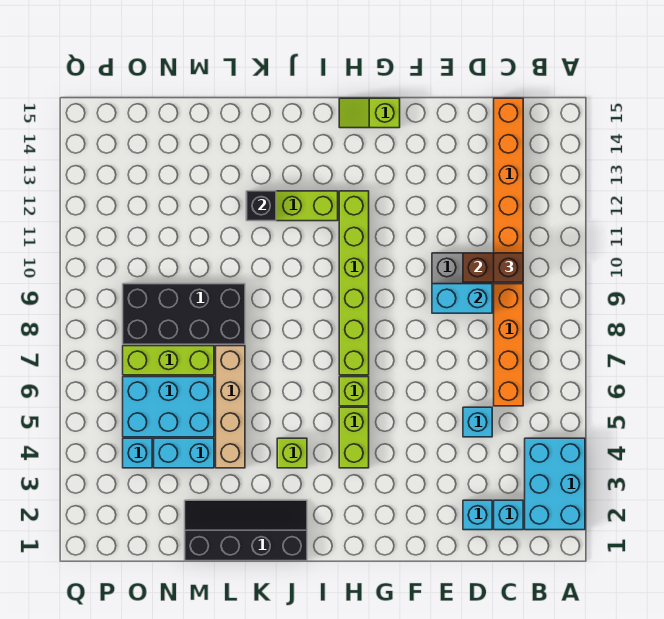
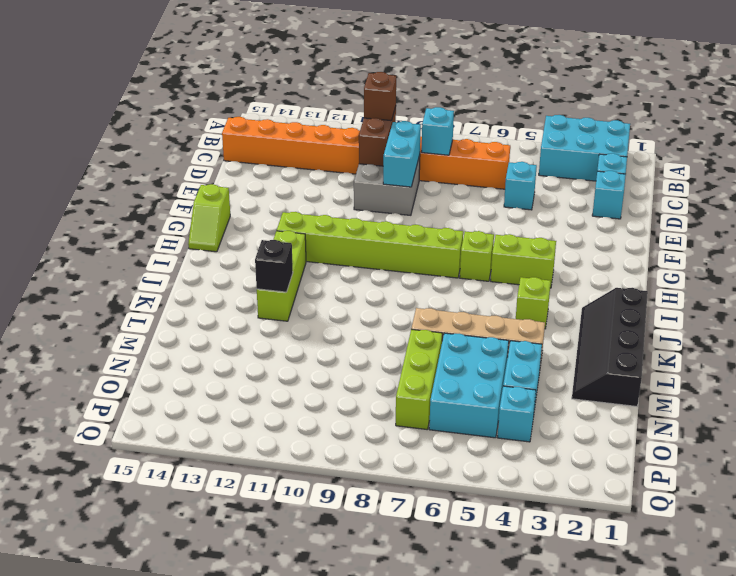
none -> cyan 1x1 brick [422,107,454,155]
black 2x4 brick [123,284,245,344] -> none

